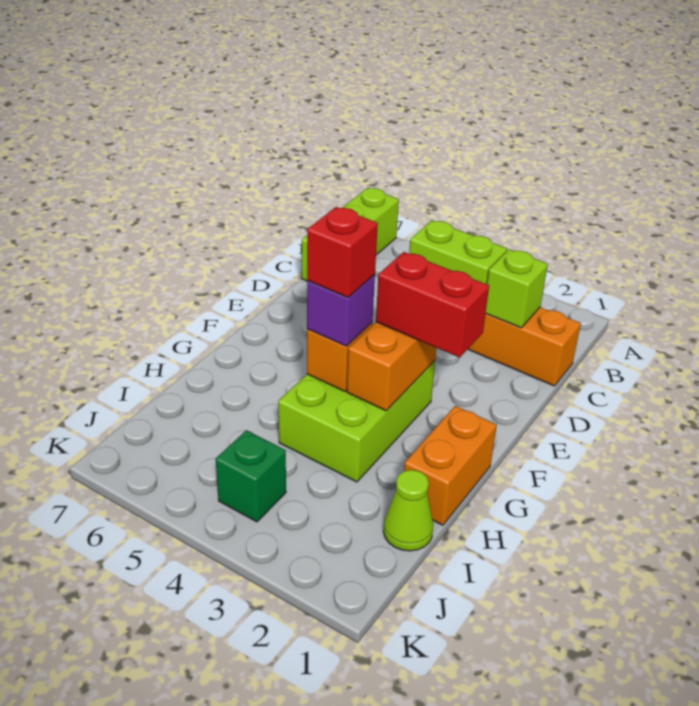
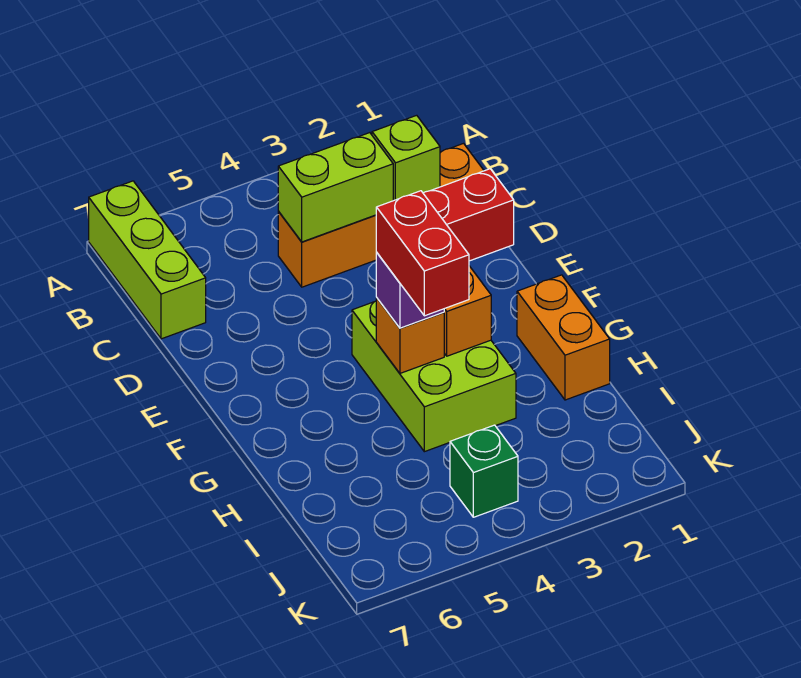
red 1x1 brick [307,207,378,298] -> red 1x2 brick [376,191,469,316]
lime 1x1 cone [383,470,433,551] -> none

